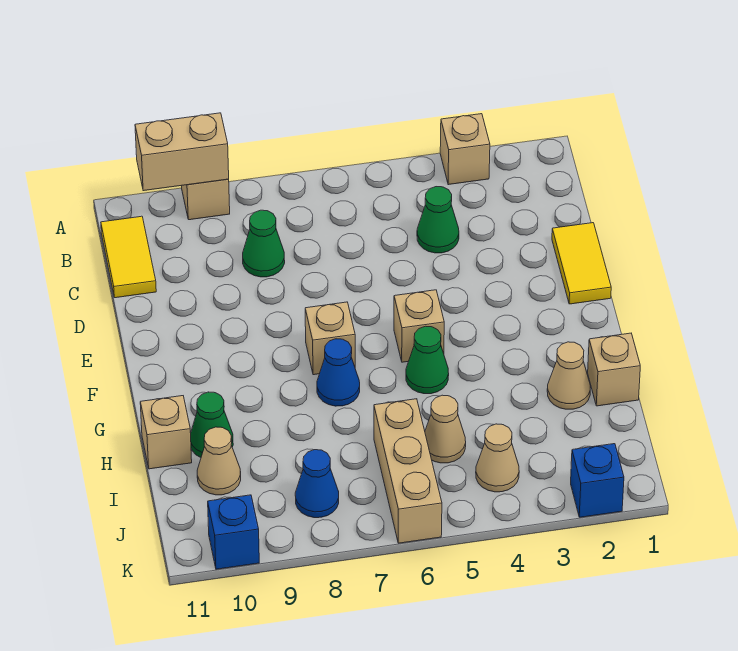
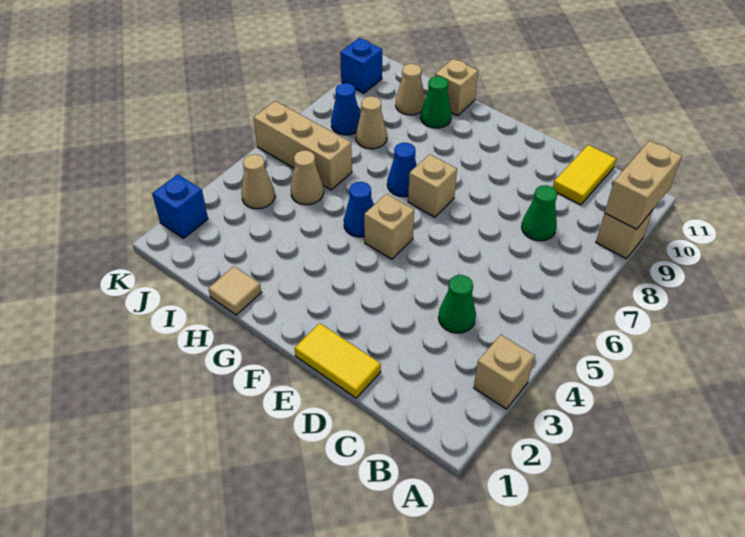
yellow 1x2 tile [101,216,156,298] -> yellow 1x2 tile turned to [553,145,616,205]
green 1x1 cone [406,326,449,394] -> blue 1x1 cone [344,182,373,237]
tan 1x1 brick [588,333,640,406] -> tan 1x1 tile [208,266,262,315]
tan 1x1 cone [547,342,590,409] -> tan 1x1 cone moved to [356,96,387,149]

